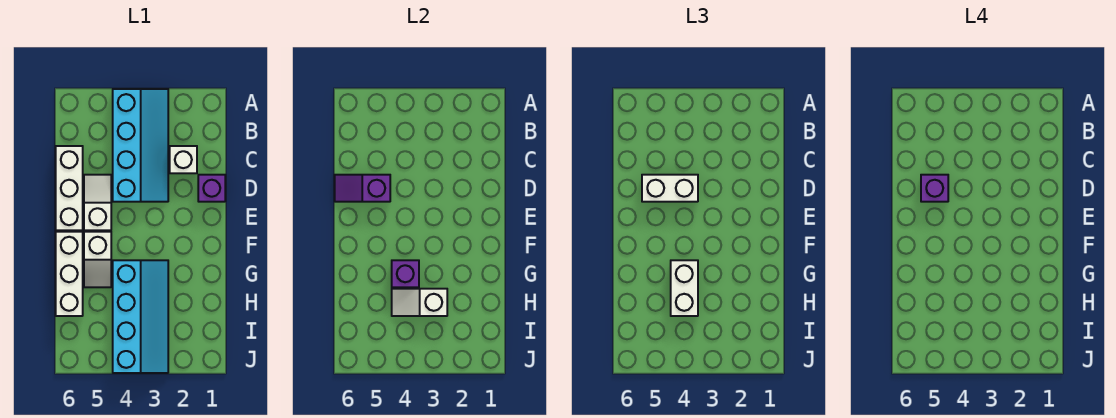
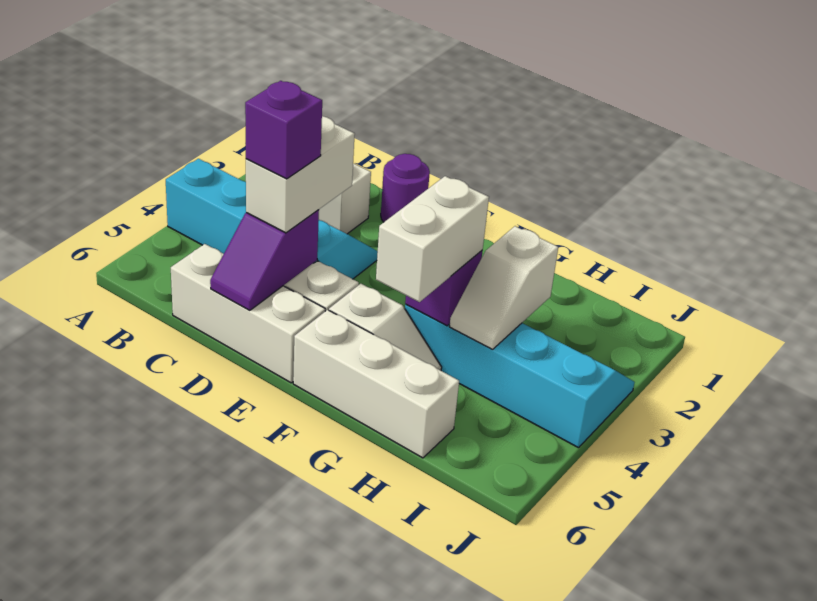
purple 1x1 brick [198,175,225,202] -> purple 1x1 round brick [381,154,430,222]
white 1x2 brick [671,260,698,316] -> white 1x2 brick turned to [376,176,489,302]

